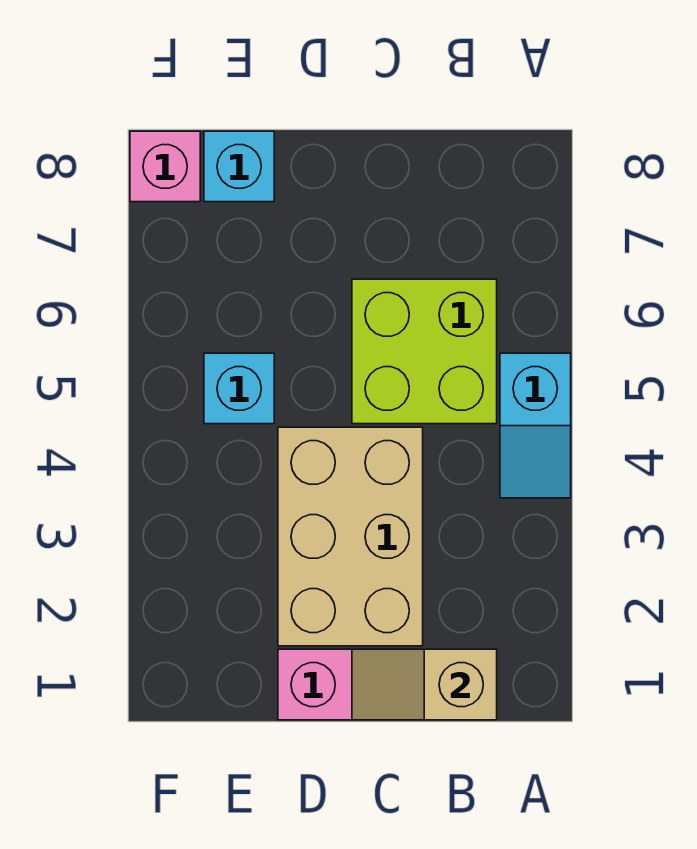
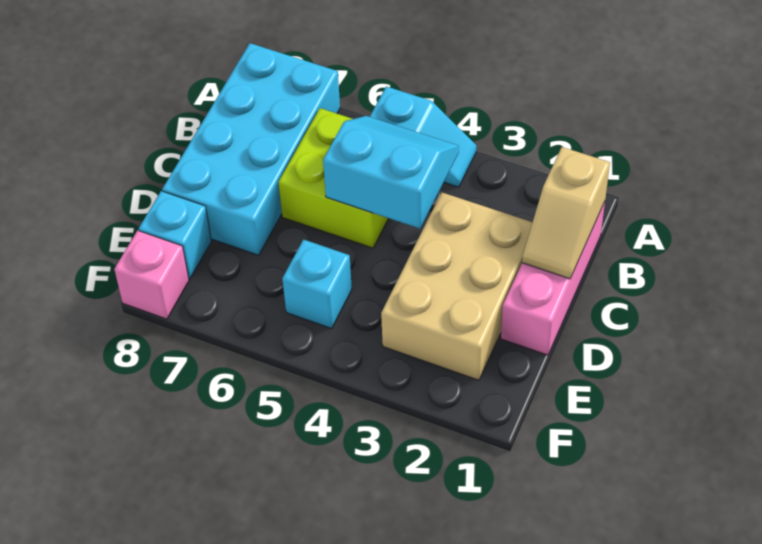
none -> cyan 2x4 brick [162,43,340,255]
none -> cyan 2x2 slope [323,116,459,229]
tan 2x3 brick [278,427,423,646] -> tan 2x3 brick turned to [381,193,533,380]

